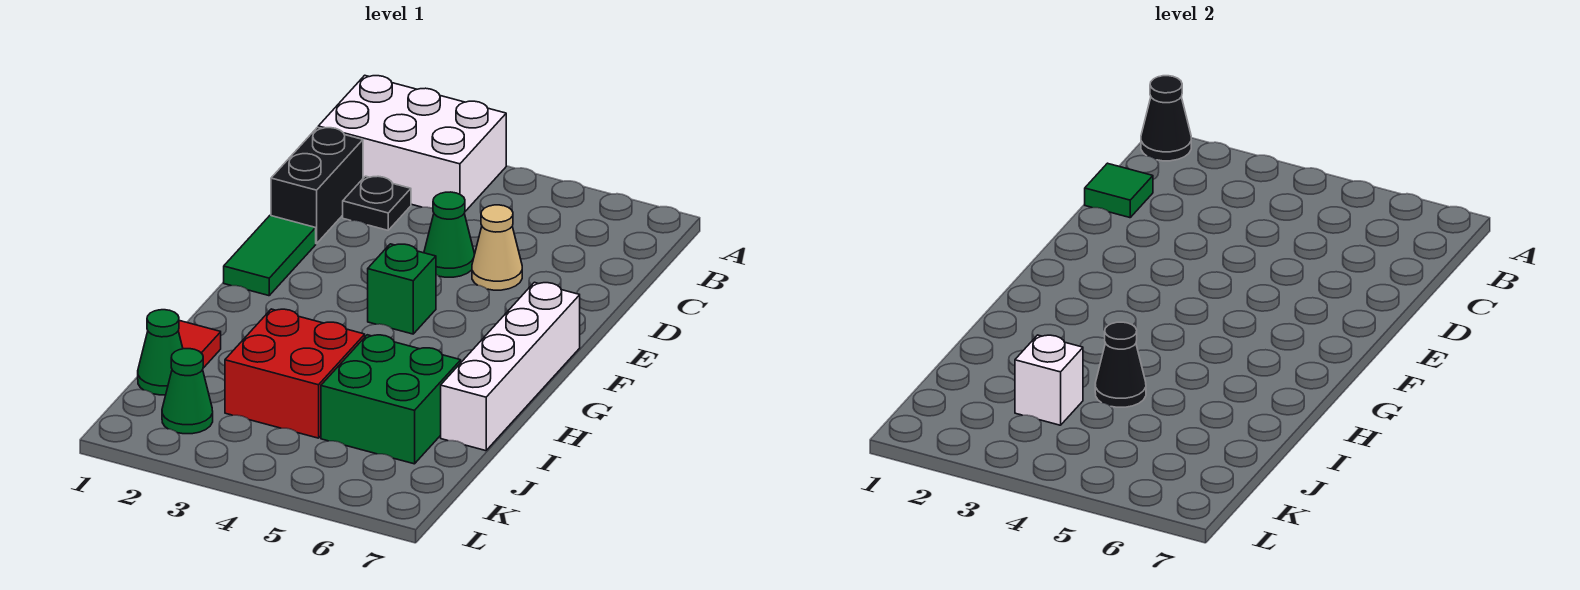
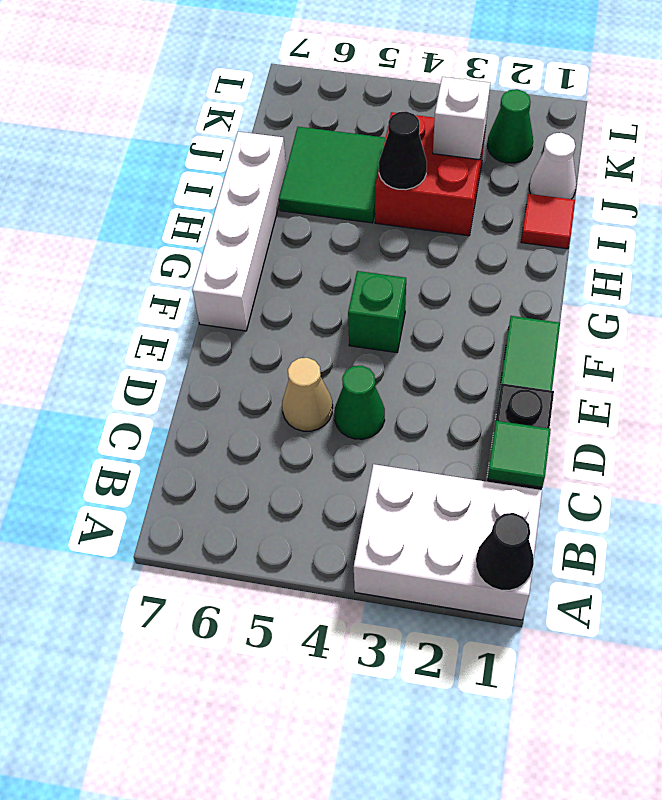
black 1x1 plate [343,176,411,230] -> none
green 2x2 brick [321,335,461,464] -> green 2x2 tile [279,127,385,223]
green 1x1 cone [138,310,183,395] -> white 1x1 cone [529,133,576,199]

